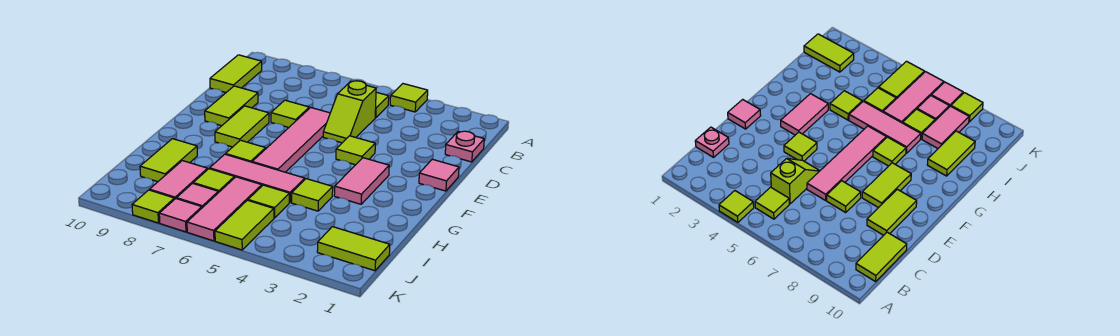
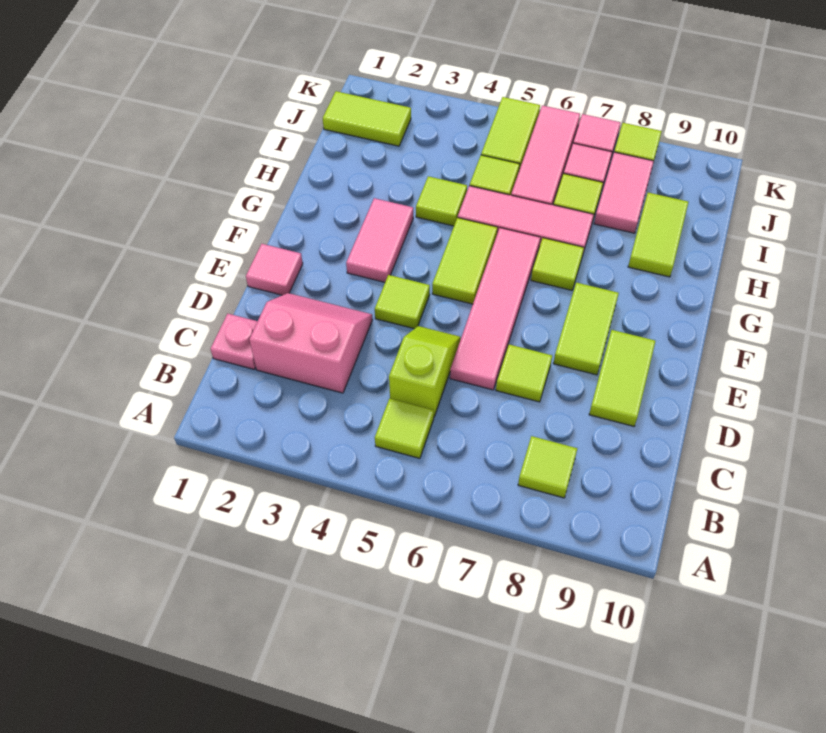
lime 1x1 tile [390,84,428,112] -> lime 1x1 tile moved to [518,436,577,498]
lime 1x2 tile [210,55,262,92] -> lime 1x2 tile moved to [432,218,497,304]
none -> pink 2x2 slope [249,293,373,393]

